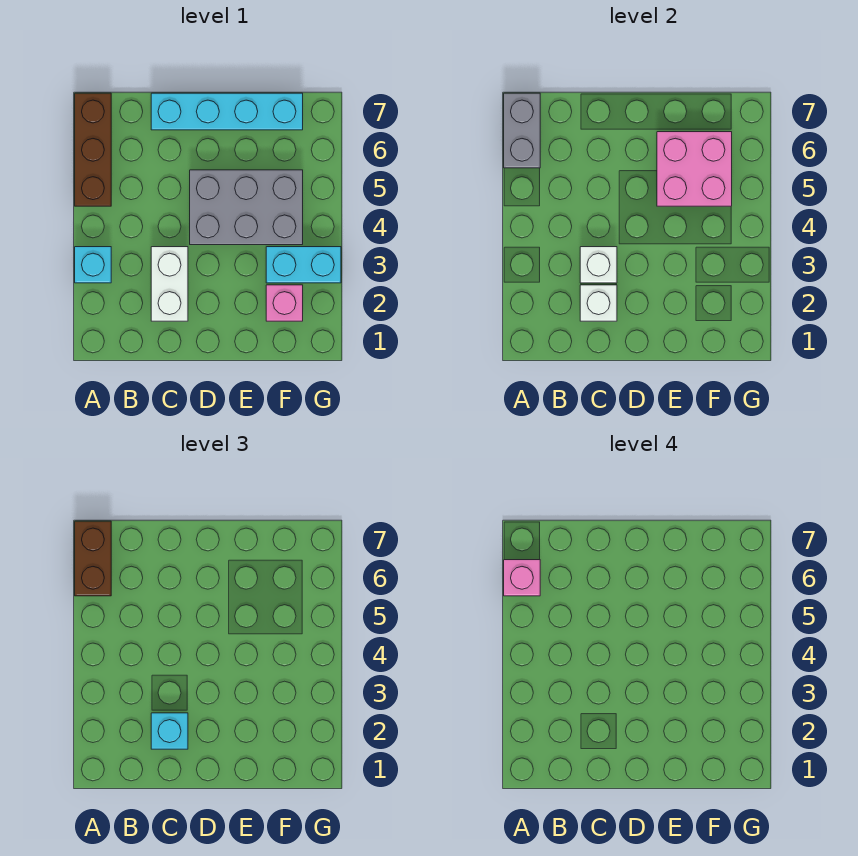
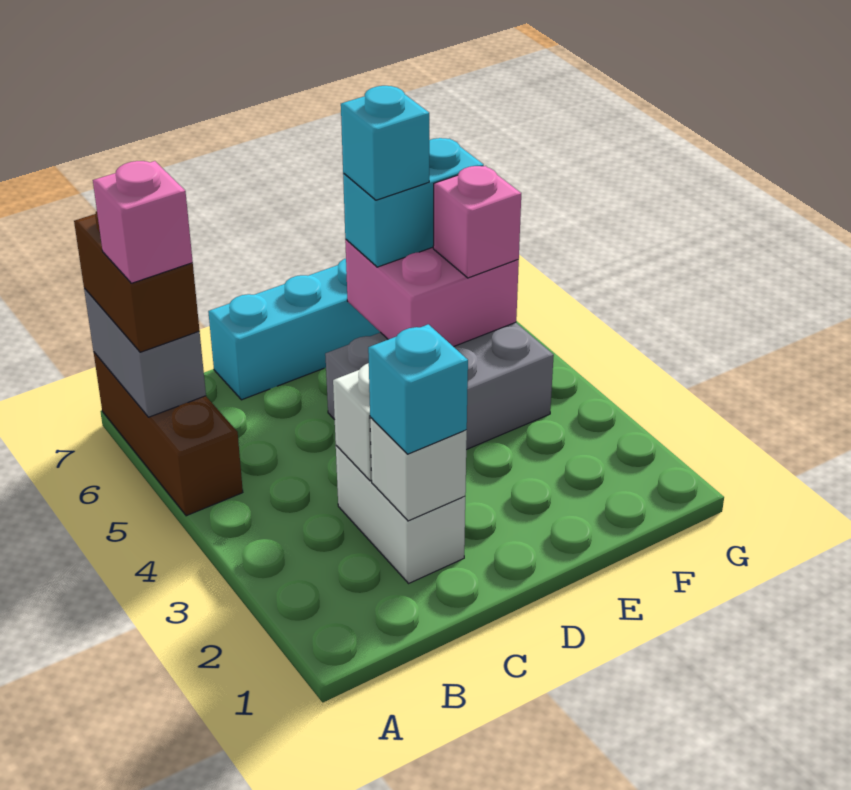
cyan 1x1 brick [75,247,111,283] -> cyan 1x1 brick moved to [341,86,429,200]
pink 1x1 brick [266,285,303,321] -> pink 1x1 brick moved to [433,166,521,278]
cyan 1x2 brick [266,247,341,283] -> cyan 1x2 brick moved to [343,138,484,267]

